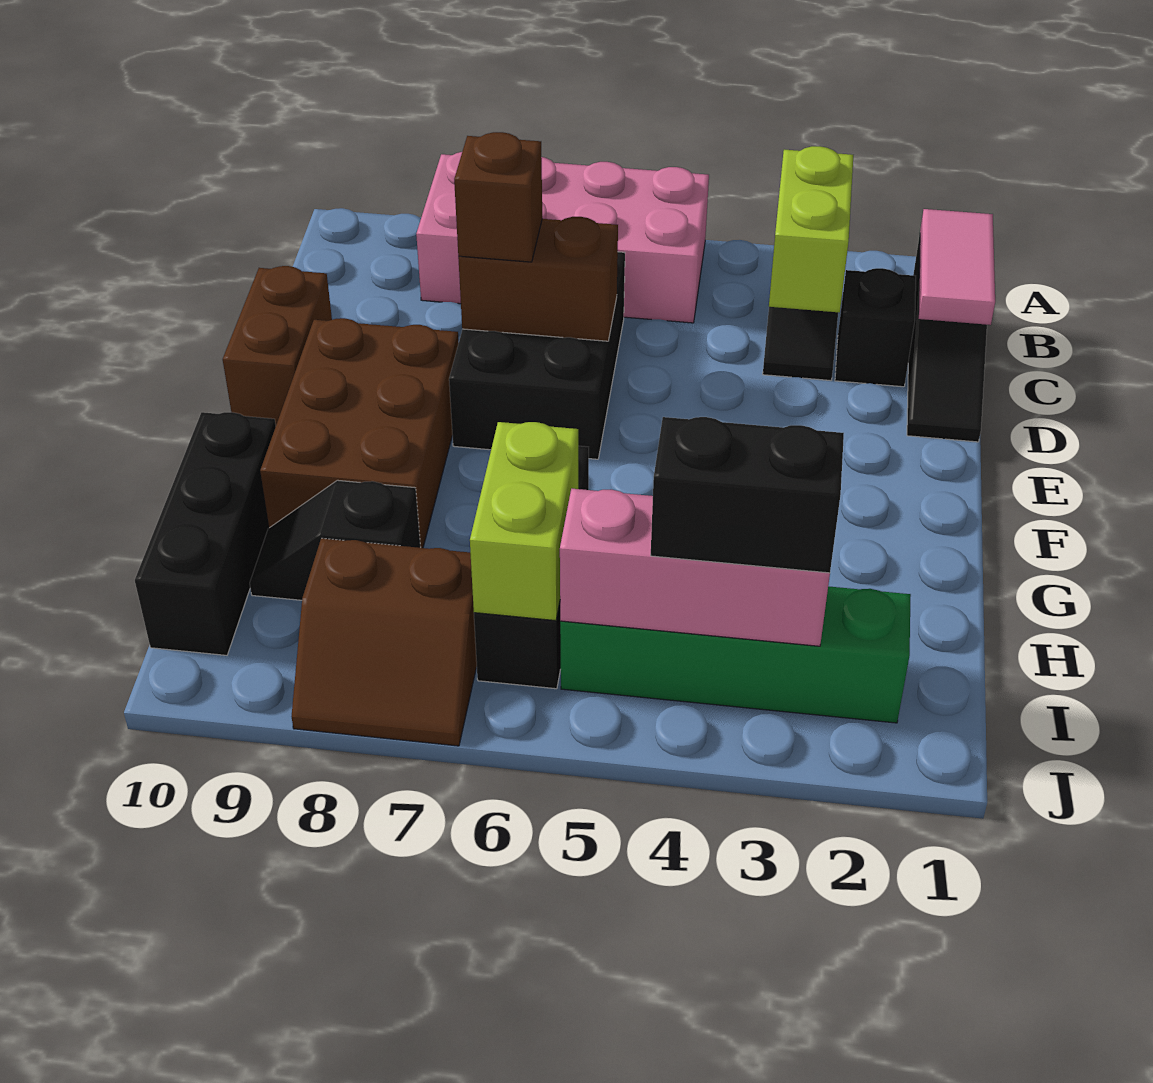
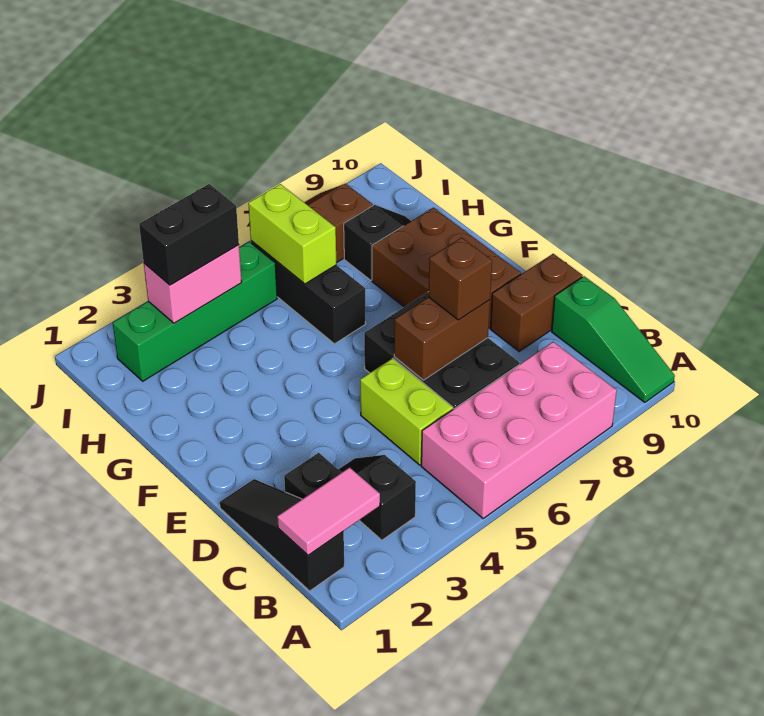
none -> green 1x3 slope [552,276,675,402]
pink 1x2 tile [919,209,995,325] -> pink 1x2 tile turned to [277,467,380,555]
lime 1x2 brick [769,146,853,313] -> lime 1x2 brick moved to [360,358,453,465]
brown 1x2 brick [223,266,332,425] -> brown 1x2 brick turned to [490,254,583,352]
black 1x3 brick [135,412,276,655] -> none
pink 1x3 brick [560,489,830,646] -> pink 1x2 brick [144,245,242,323]

